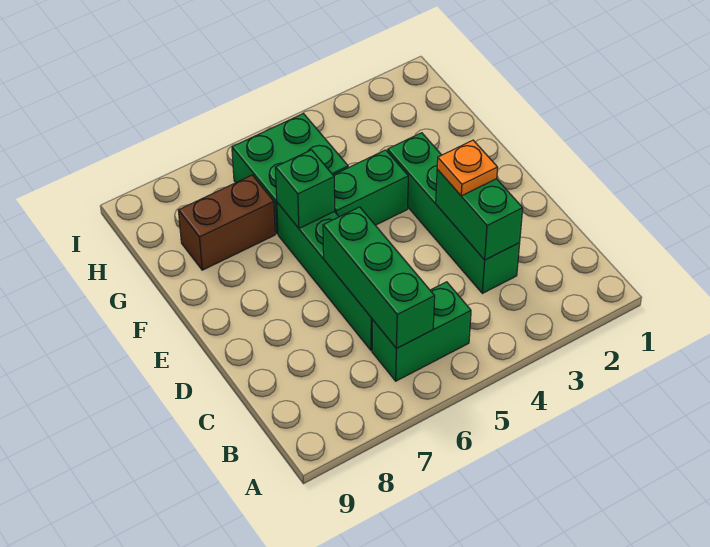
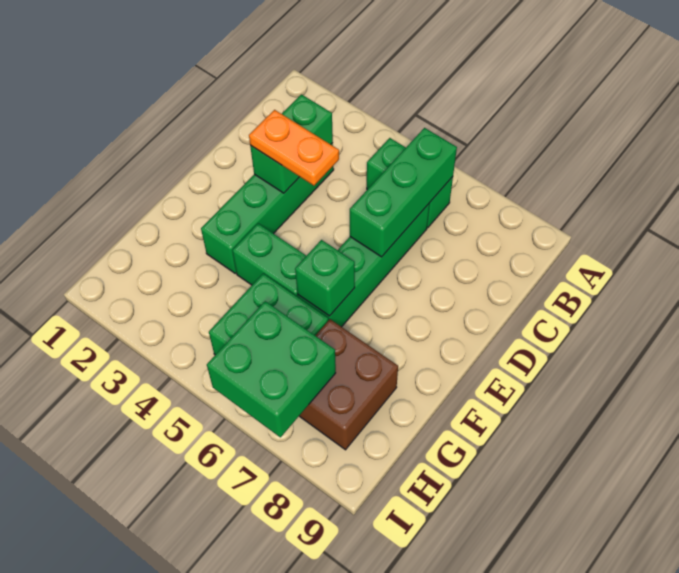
orange 1x1 plate [437,140,498,196] -> orange 1x2 plate [249,110,339,186]
brown 1x2 brick [178,175,275,270] -> brown 2x2 brick [299,319,398,450]
none -> green 2x2 brick [207,301,336,437]

